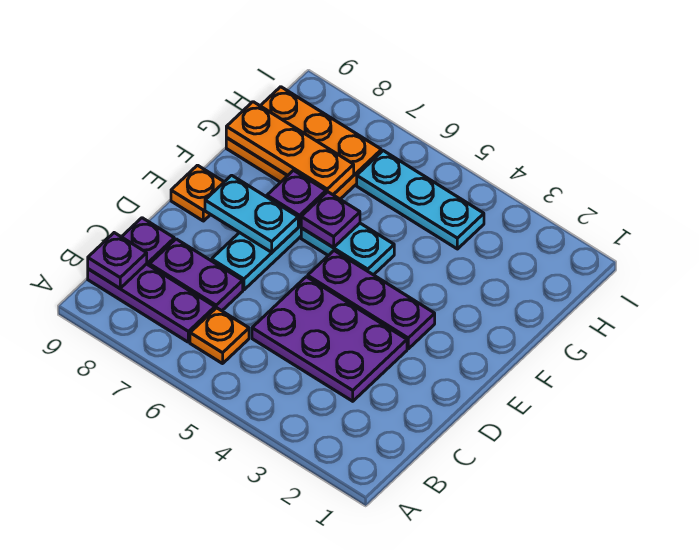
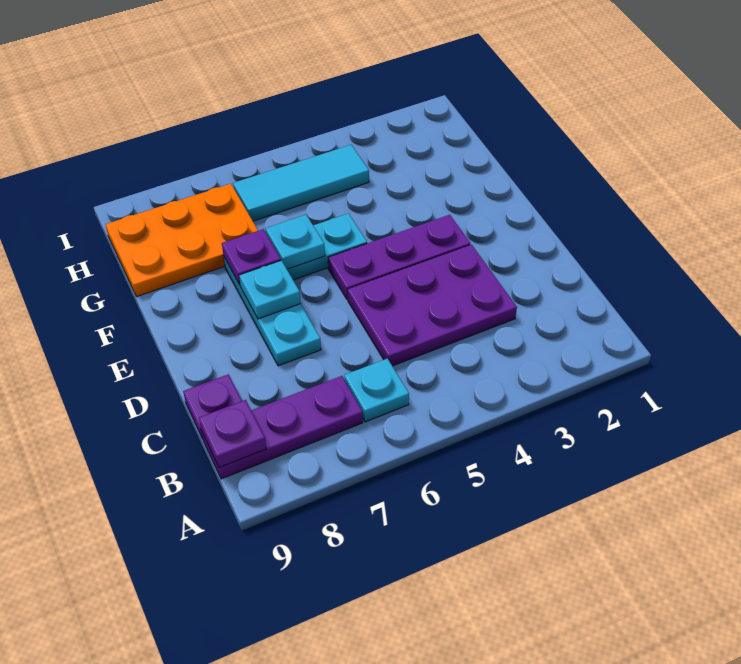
orange 1x1 plate [190,308,249,364] -> cyan 1x1 plate [344,359,409,422]
purple 1x2 plate [150,239,243,311] -> none
cyan 1x2 plate [205,175,298,252] -> cyan 1x1 plate [239,260,301,319]
orange 1x1 plate [171,165,224,221] -> none
purple 1x1 plate [301,192,360,248] -> cyan 1x1 plate [266,215,325,269]
orange 1x3 plate [226,102,354,195] -> none
cyan 1x3 plate [357,151,484,249] -> cyan 1x3 tile [233,145,369,221]

